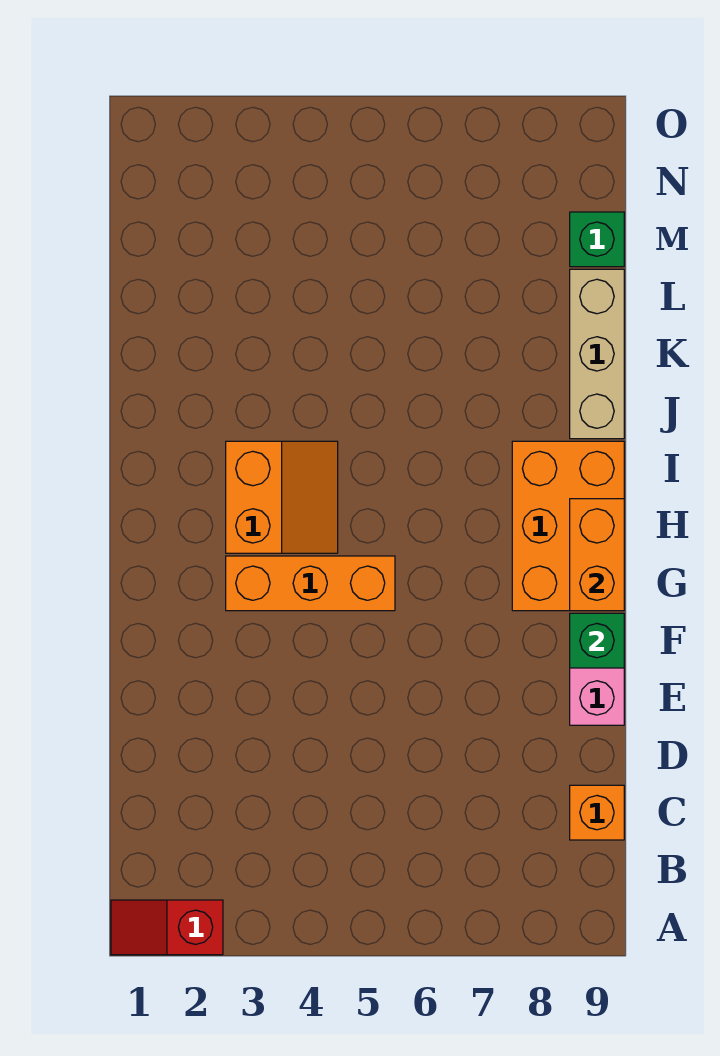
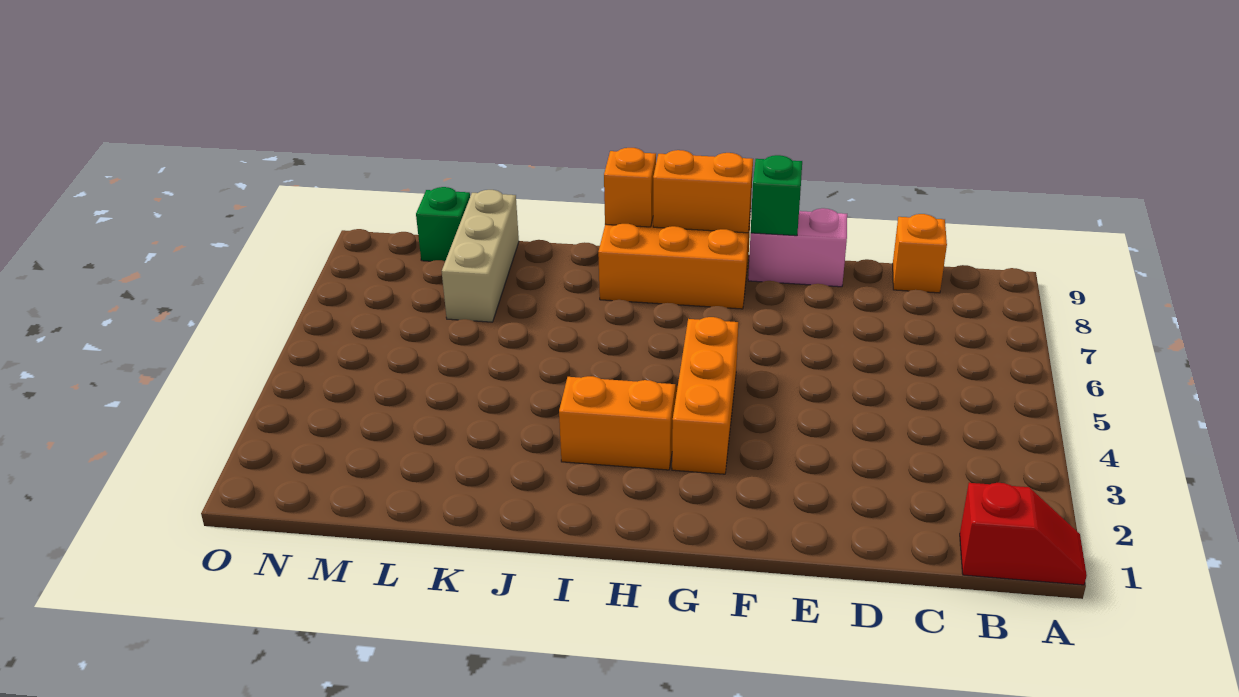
red 1x2 slope [111,900,223,955] -> red 1x2 slope turned to [960,483,1087,585]
none -> orange 1x1 brick [604,148,656,227]
tan 1x3 brick [570,269,624,439] -> tan 1x3 brick turned to [442,190,519,322]

